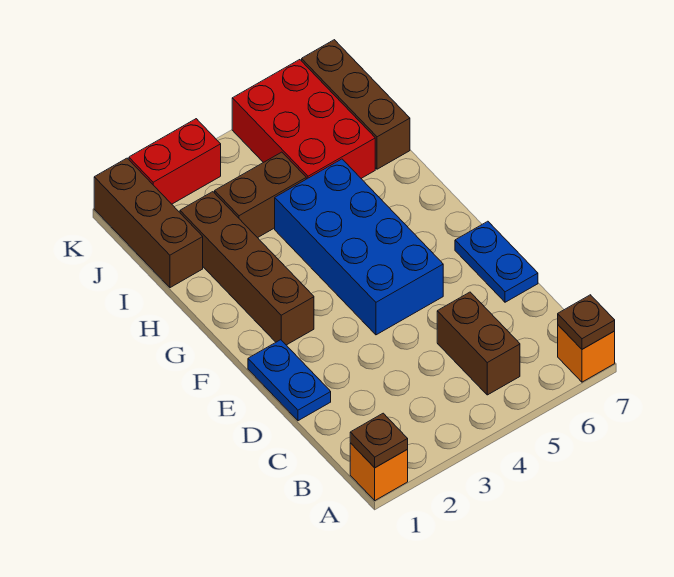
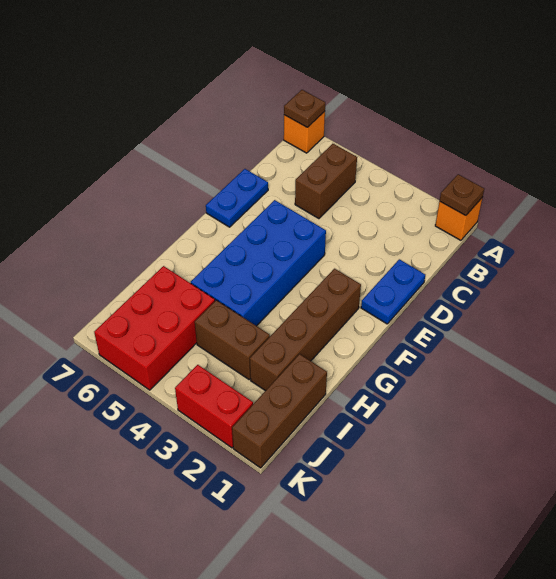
brown 1x3 brick [302,40,410,169] -> none

